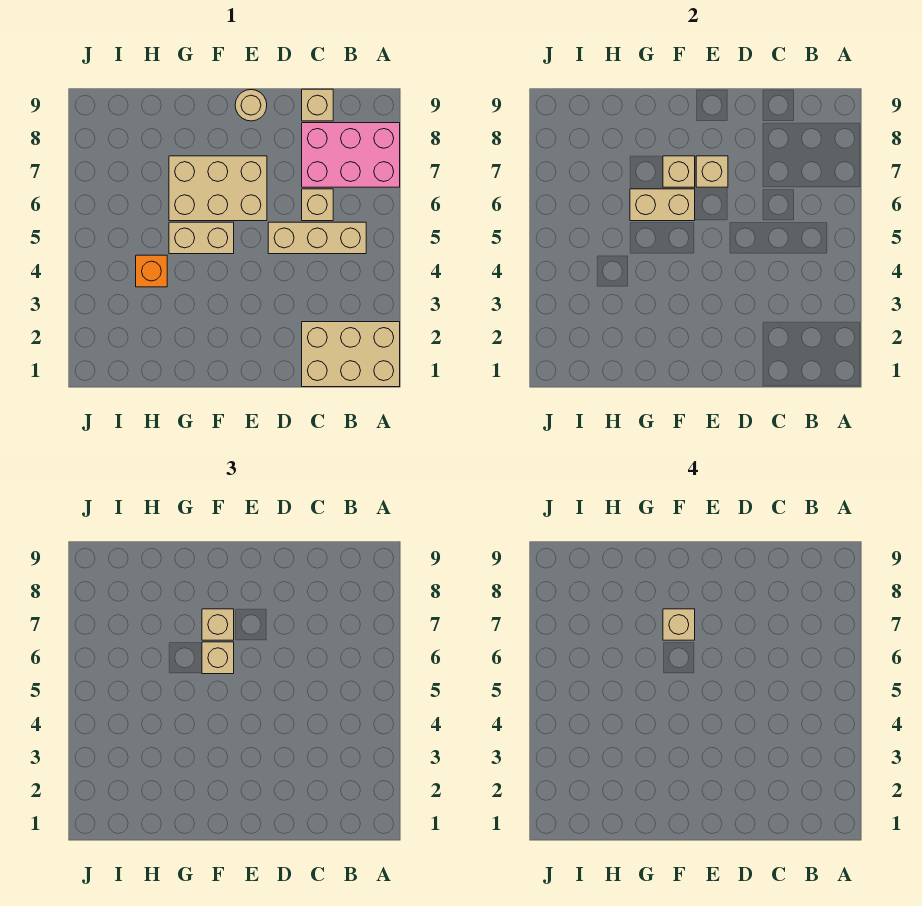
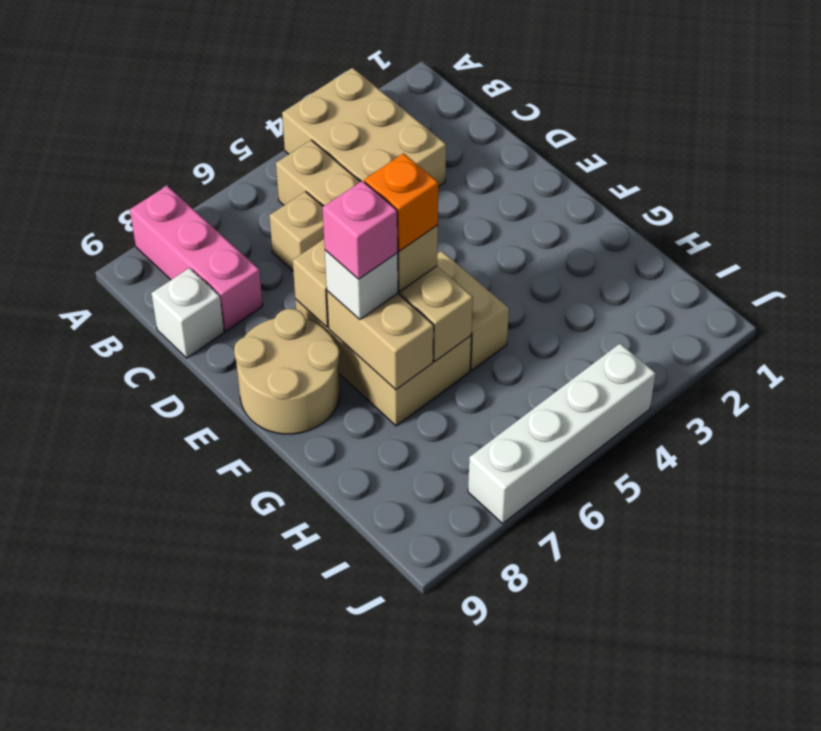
tan 2x3 brick [302,322,400,387] -> tan 2x3 brick moved to [282,68,446,187]
pink 2x3 brick [302,123,400,187] -> pink 1x3 brick [130,186,263,331]
tan 1x1 brick [302,89,333,121] -> white 1x1 brick [151,268,224,358]
tan 1x1 round brick [235,90,267,121] -> tan 2x2 round brick [234,309,340,434]
tan 1x1 brick [663,156,695,187] -> tan 1x2 brick [327,291,434,390]
tan 1x1 brick [202,609,234,640] -> white 1x1 brick [325,250,398,319]
tan 1x1 brick [663,609,695,640] -> pink 1x1 brick [323,181,398,279]
orange 1x1 brick [136,255,167,287] -> orange 1x1 brick moved to [364,153,438,251]
none -> white 1x4 brick [468,344,656,523]

